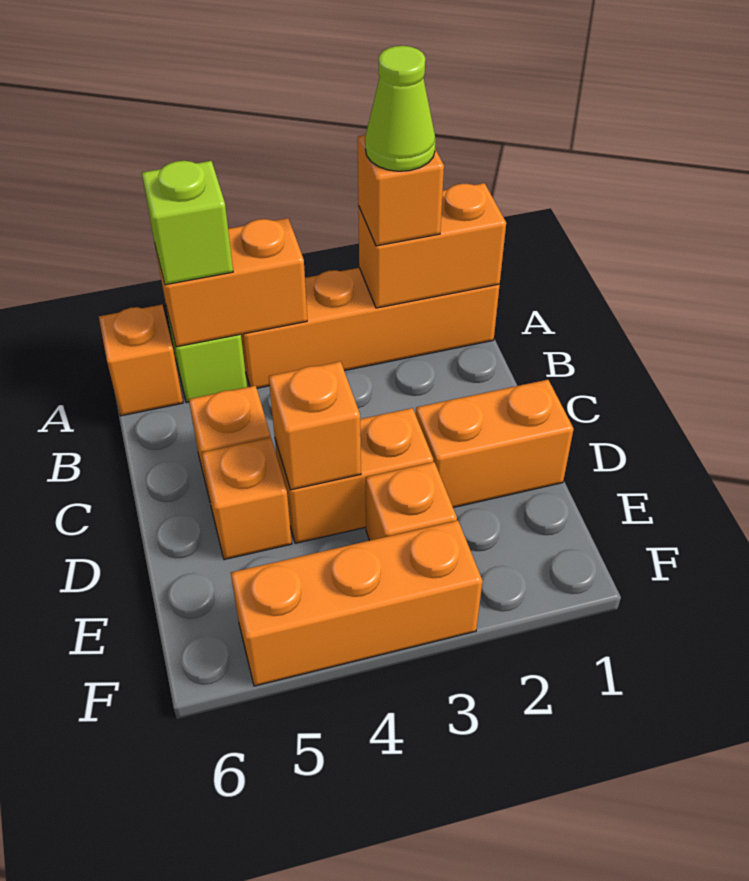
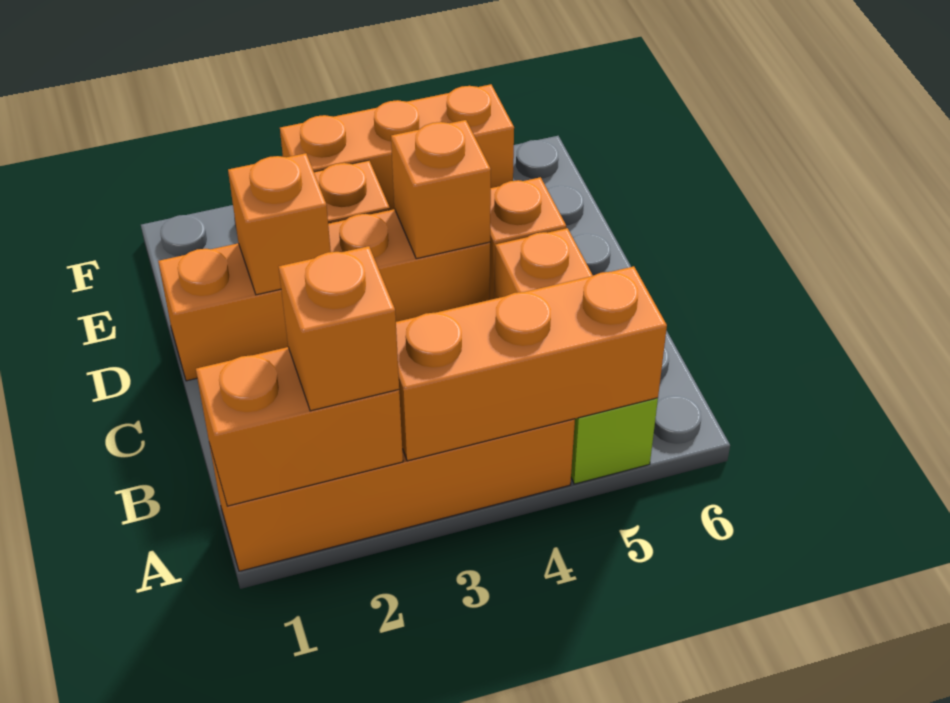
lime 1x1 cone [365,46,436,171] -> none
orange 1x2 brick [155,218,307,347] -> orange 1x3 brick [396,266,667,461]
lime 1x1 brick [142,161,233,285] -> none
orange 1x1 brick [99,305,183,416] -> orange 1x1 brick moved to [228,153,331,295]

